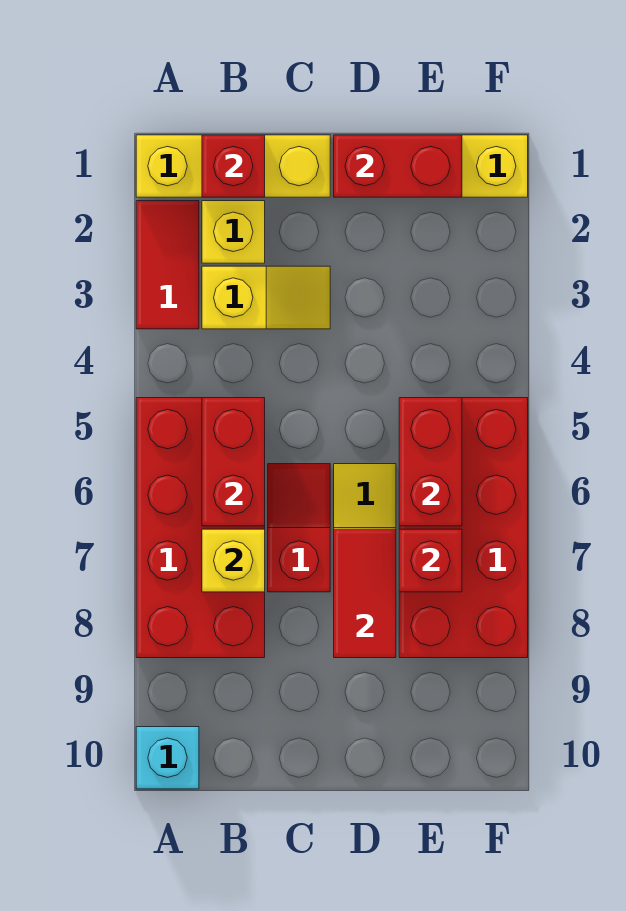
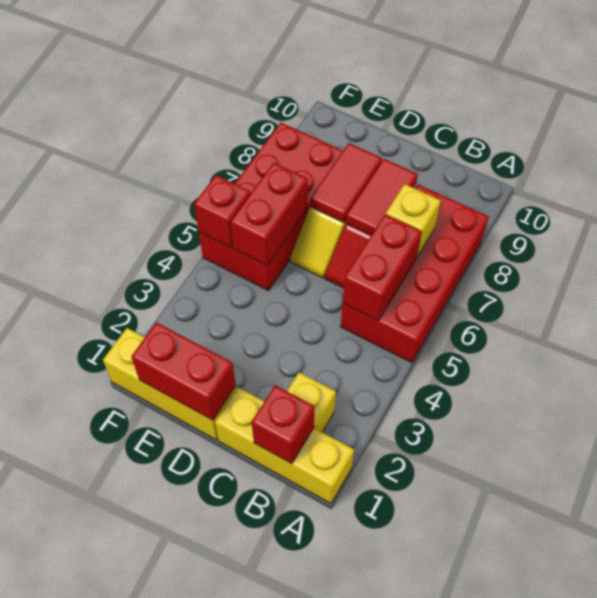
red 1x2 tile [136,201,199,329] -> red 1x2 tile moved to [346,159,418,235]
cyan 1x1 brick [136,727,199,789] -> none
yellow 1x2 slope [202,266,330,329] -> none
red 1x1 brick [399,529,462,592] -> red 1x1 brick moved to [194,175,250,248]

